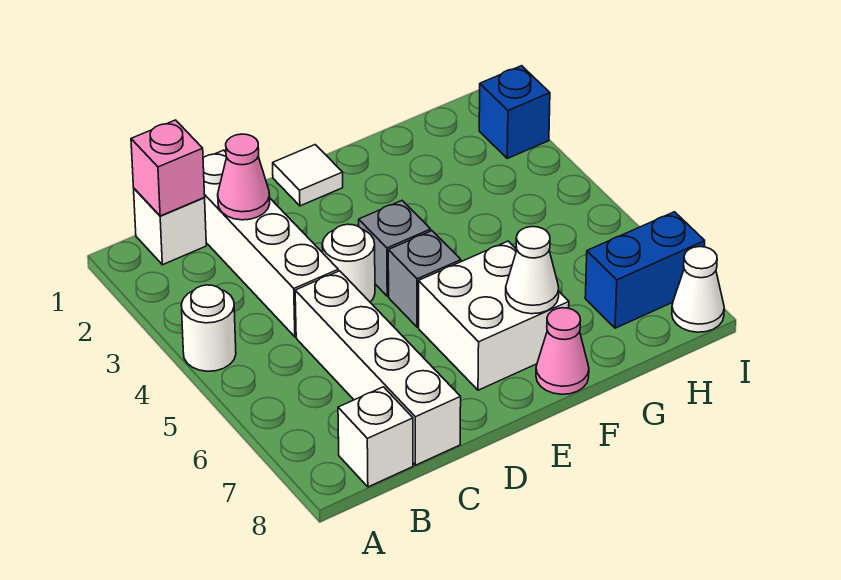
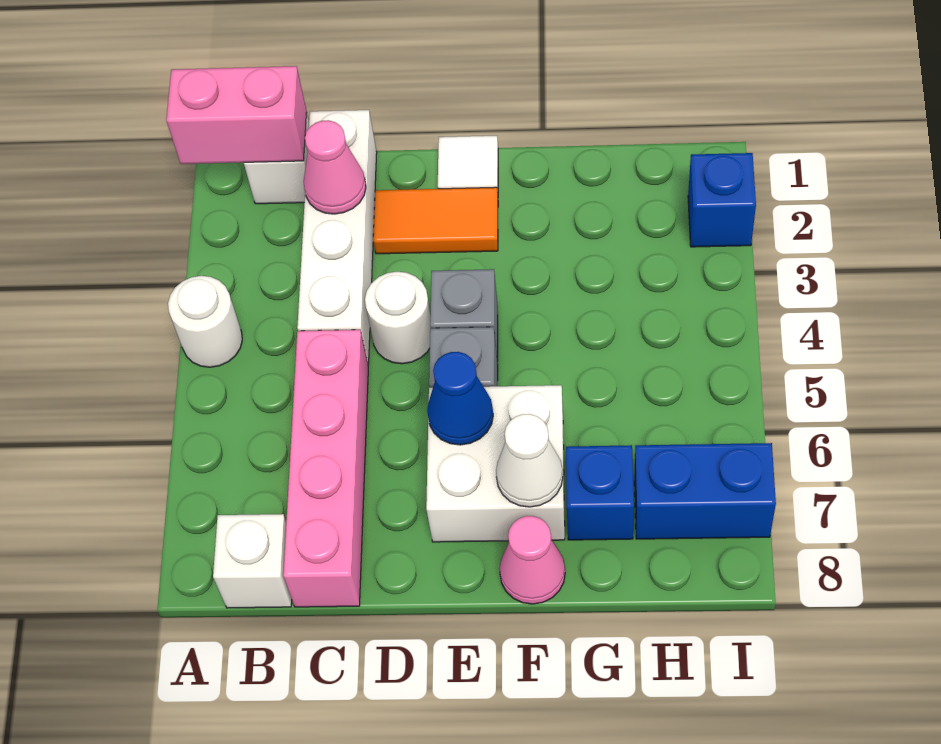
pink 1x1 brick [131,120,205,216] -> pink 1x2 brick [166,66,307,164]
white 1x4 brick [295,271,461,465] -> pink 1x4 brick [283,330,368,607]
none -> orange 1x2 tile [373,187,498,254]
none -> blue 1x1 cone [427,352,493,445]
none -> blue 1x1 brick [566,445,634,540]
white 1x1 cone [672,247,724,332] -> none

